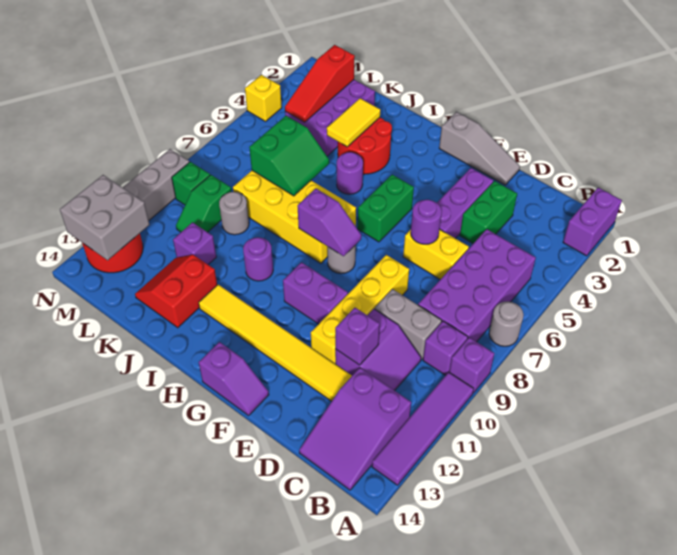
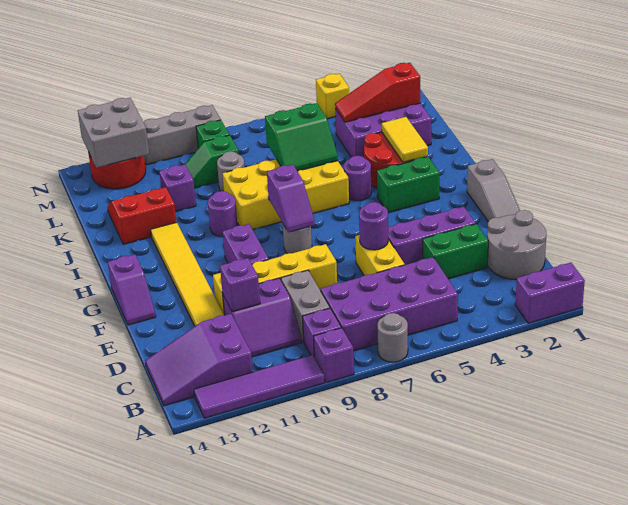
none -> grey 2x2 round brick [487,210,547,280]
green 1x2 brick [358,175,414,242] -> green 1x2 brick moved to [377,157,440,213]
yellow 2x4 brick [233,171,356,263] -> yellow 2x4 brick turned to [222,159,349,230]
yellow 1x2 tile [327,98,380,147] -> yellow 1x2 tile turned to [382,117,428,162]

